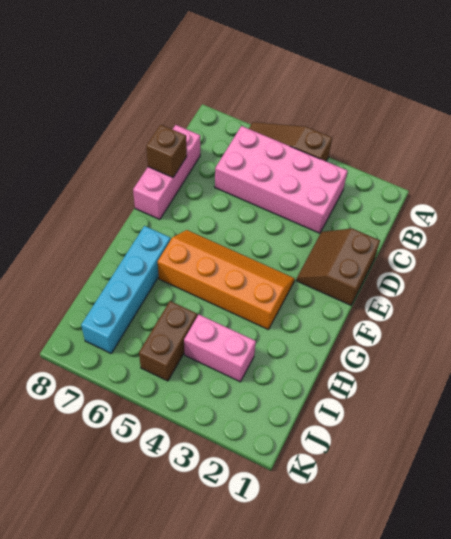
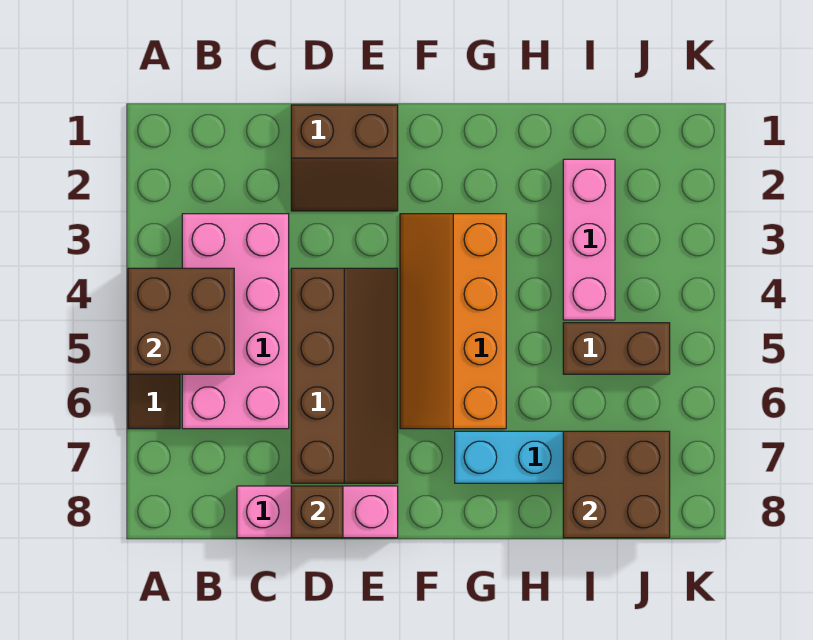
none -> brown 2x2 brick [128,268,234,374]
none -> brown 2x4 slope [291,268,398,483]
pink 1x2 brick [184,315,256,382] -> pink 1x3 brick [563,159,615,320]
none -> brown 2x2 brick [563,431,670,538]

